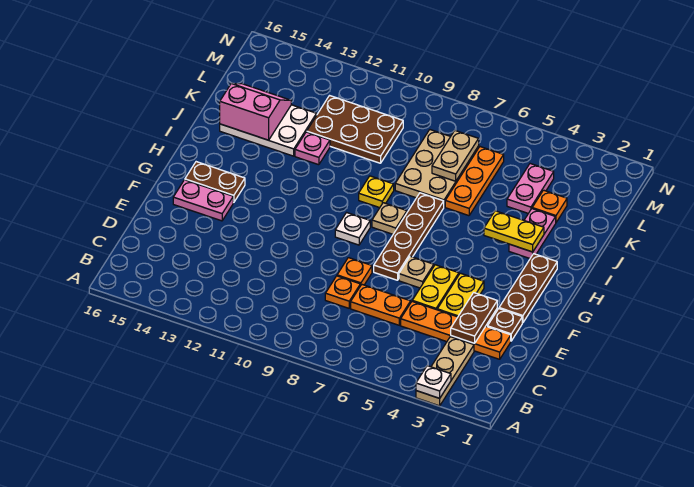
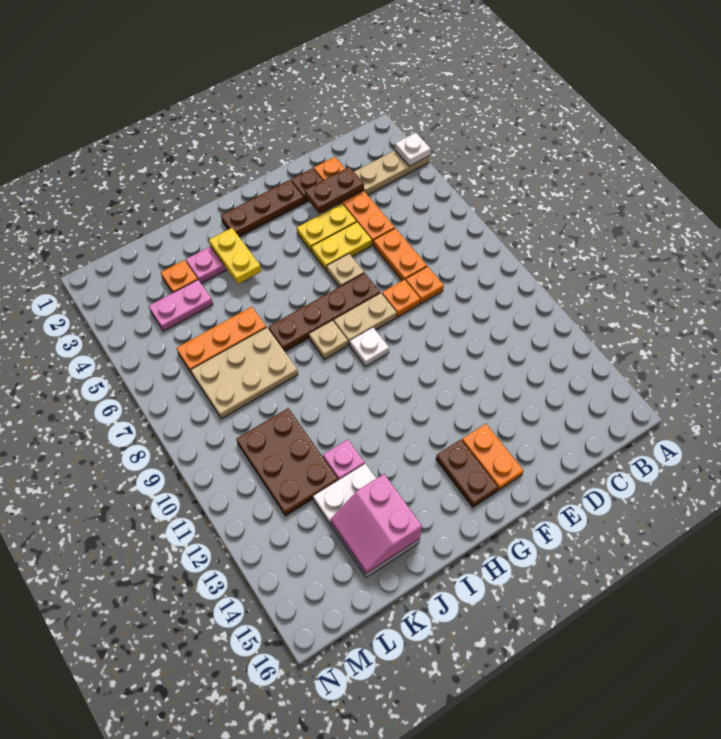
pink 1x2 plate [173,180,233,221] -> orange 1x2 plate [462,424,524,490]
yellow 1x1 plate [359,176,394,208] -> none
tan 1x2 plate [432,131,479,181] -> tan 1x2 plate moved to [334,293,397,345]

